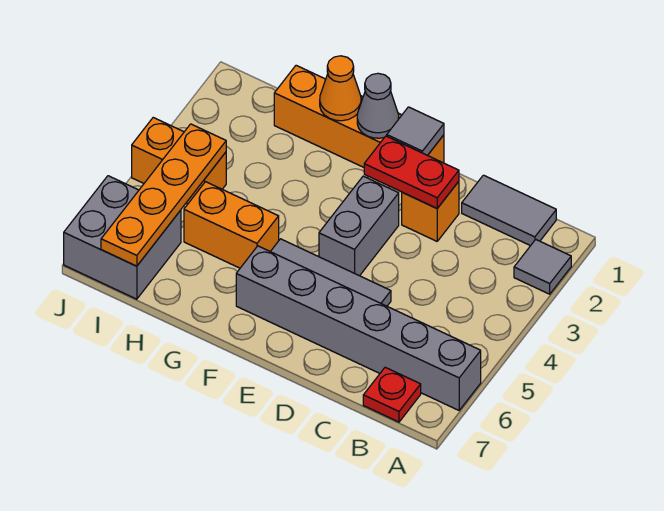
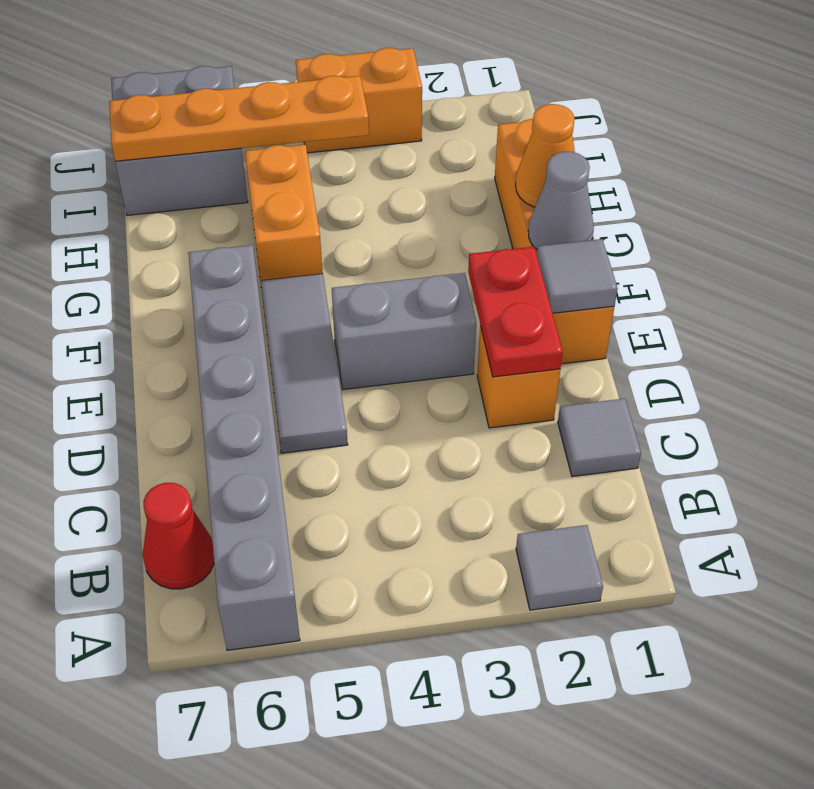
grey 1x2 tile [462,175,556,246] -> grey 1x1 tile [558,399,641,477]
red 1x1 plate [363,367,421,422] -> red 1x1 cone [143,483,214,589]
orange 1x2 brick [132,118,226,204] -> orange 1x2 brick turned to [296,48,422,153]

